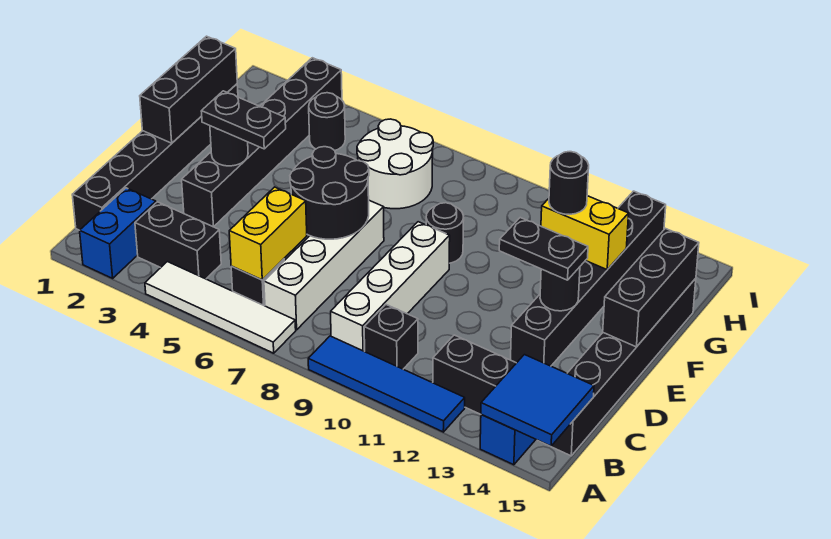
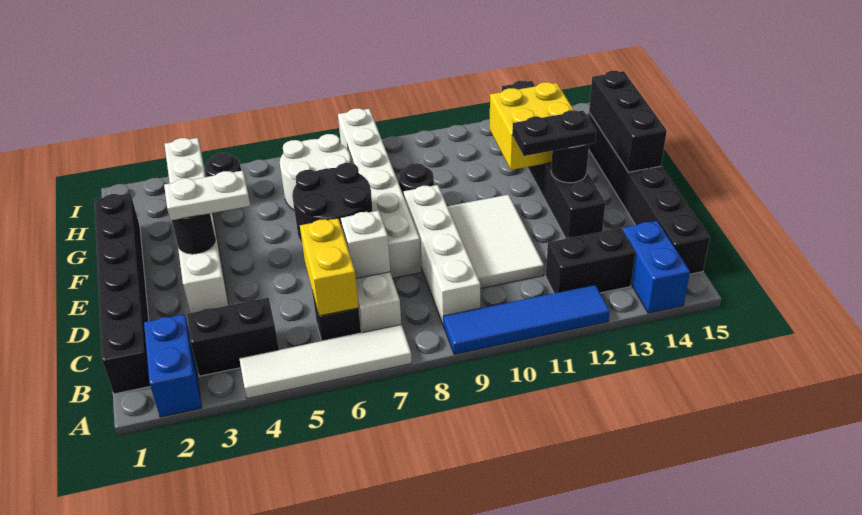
blue 2x2 tile [481,355,594,446] -> none
black 1x1 brick [364,305,418,369] -> none
none -> white 1x1 brick [341,211,390,278]
none -> white 2x3 tile [447,195,544,289]
black 1x6 brick [182,58,342,227] -> white 1x6 brick [165,138,228,313]
none -> white 1x6 brick [338,108,421,278]
black 1x3 brick [140,36,237,143] -> none
black 1x2 plate [201,91,286,149] -> white 1x2 plate [164,171,250,220]
yellow 1x2 brick [541,196,629,270] -> yellow 2x2 brick [490,82,574,170]
black 1x1 round brick [549,152,589,214] -> none

